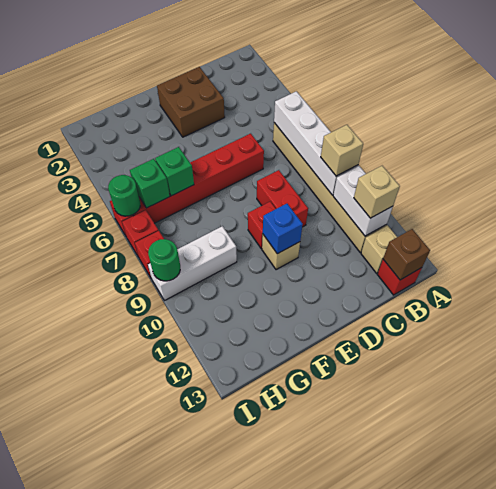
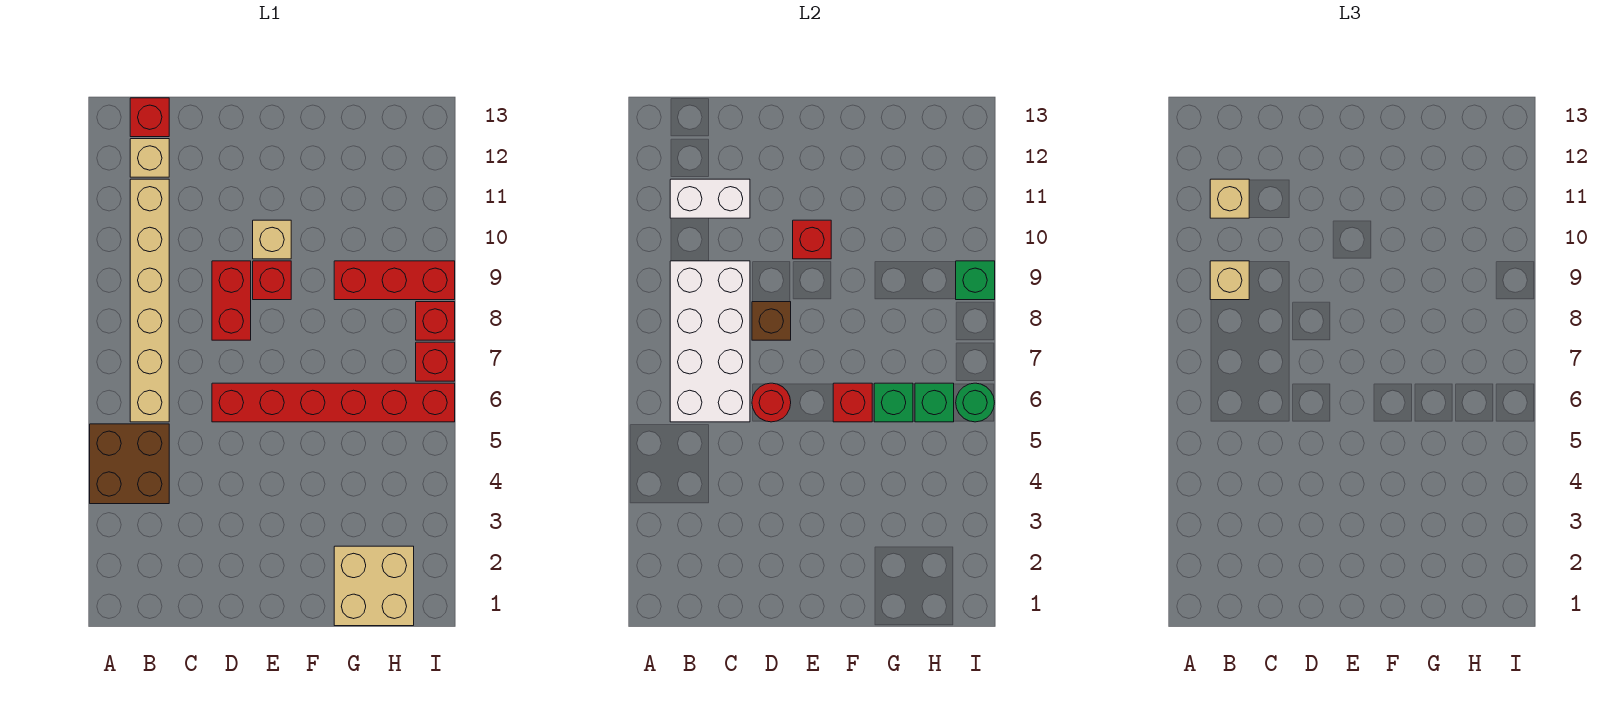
white 1x4 brick [274,91,358,195] -> white 2x4 brick [670,261,750,422]
white 1x2 brick [333,166,393,236] -> white 1x2 brick turned to [670,179,750,218]
brown 1x1 brick [383,229,430,280] -> brown 1x1 brick moved to [752,302,791,340]
brown 2x2 brick [157,67,225,137] -> brown 2x2 brick moved to [90,424,169,504]
none -> red 1x1 round brick [752,383,791,422]
blue 1x1 brick [263,204,303,254] -> red 1x1 brick [793,220,831,259]
none -> red 1x1 brick [833,383,872,422]
none -> tan 2x2 brick [334,546,414,626]
white 1x3 brick [148,226,237,301] -> red 1x3 brick [334,261,455,300]
green 1x1 round brick [148,239,180,281] -> green 1x1 brick [956,261,995,300]

